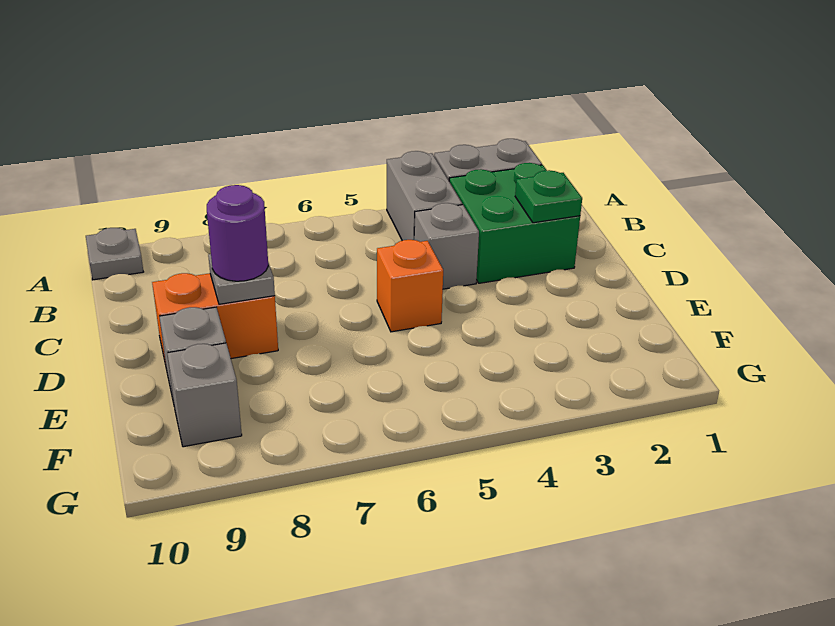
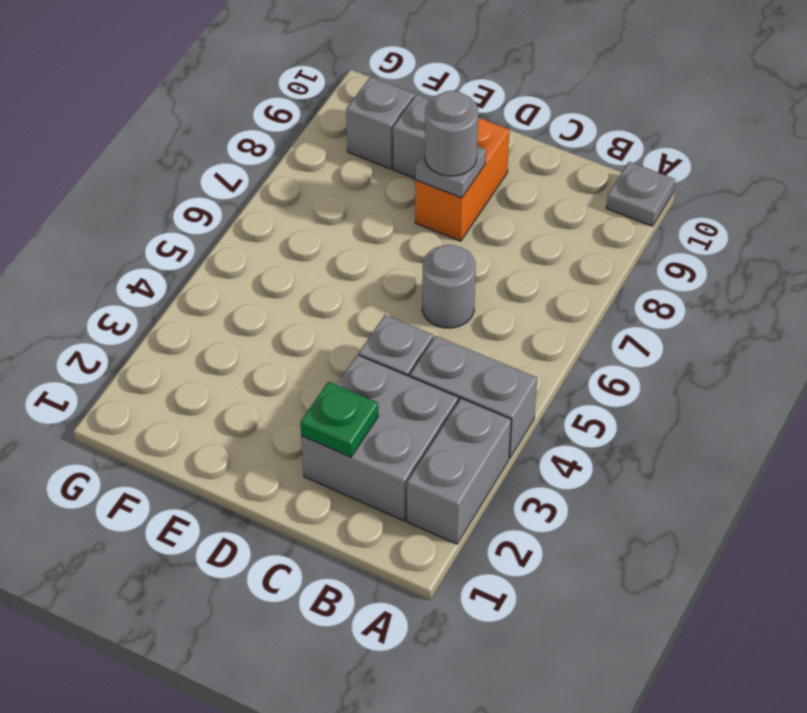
green 2x2 brick [449,163,580,283] -> grey 2x2 brick [301,355,458,521]
none -> grey 1x1 round brick [422,245,476,328]
orange 1x1 brick [377,240,443,332] -> none
purple 1x1 round brick [207,185,268,281] -> grey 1x1 round brick [425,91,478,176]

